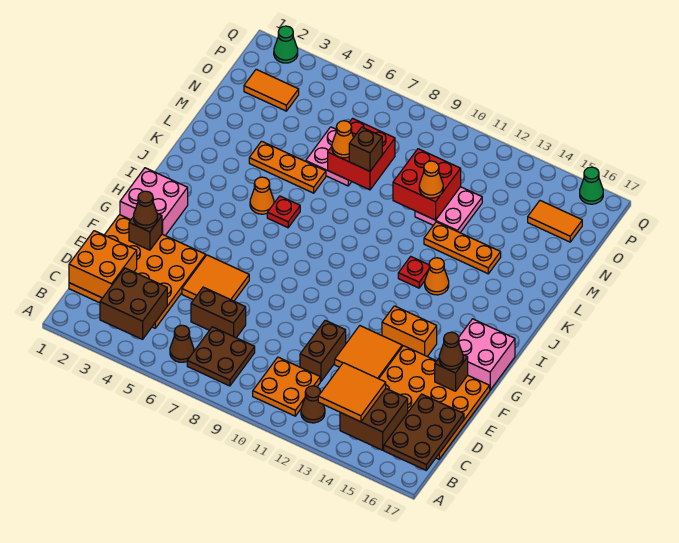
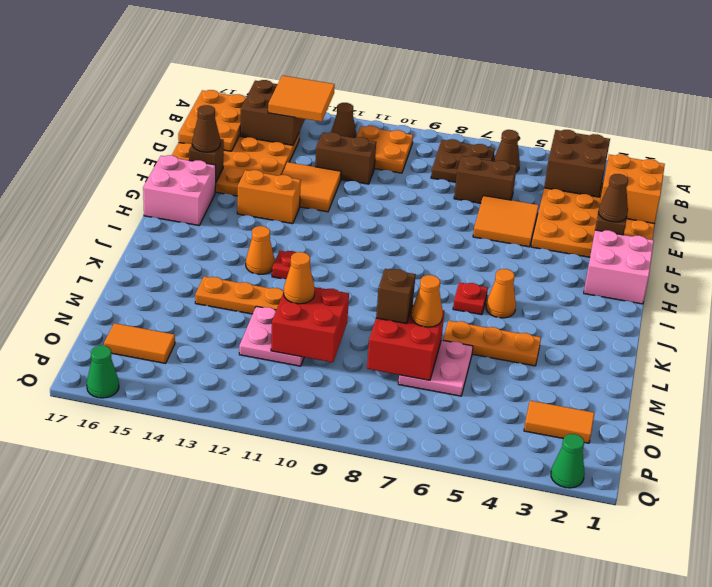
brown 2x3 plate [384,394,464,470] -> orange 2x3 plate [178,90,246,151]
brown 1x2 brick [300,320,346,382] -> brown 1x2 brick turned to [315,132,376,184]

